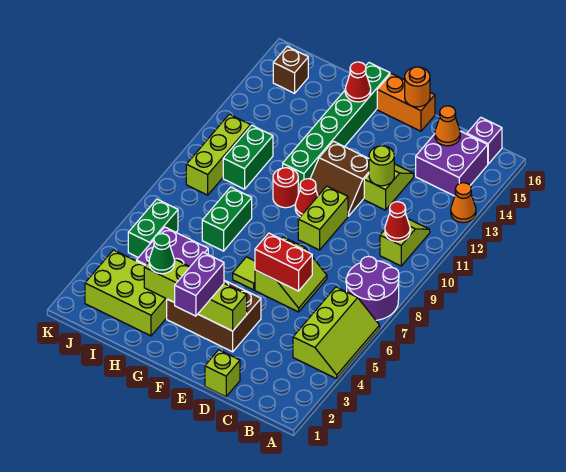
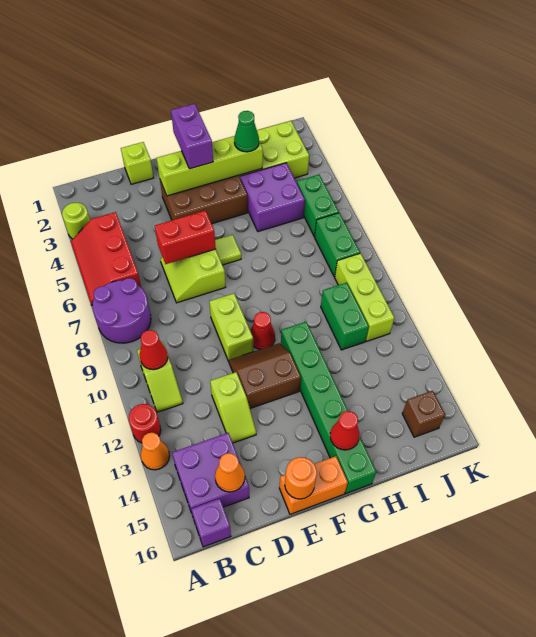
lime 2x3 slope [293,287,380,379] -> red 2x3 slope [71,212,141,305]
lime 1x1 round brick [369,146,394,186] -> lime 1x1 round brick moved to [62,203,90,239]
red 1x1 round brick [273,168,298,208] -> red 1x1 round brick moved to [129,404,161,443]
green 1x2 brick [202,187,252,251] -> green 1x2 brick moved to [314,213,360,277]

